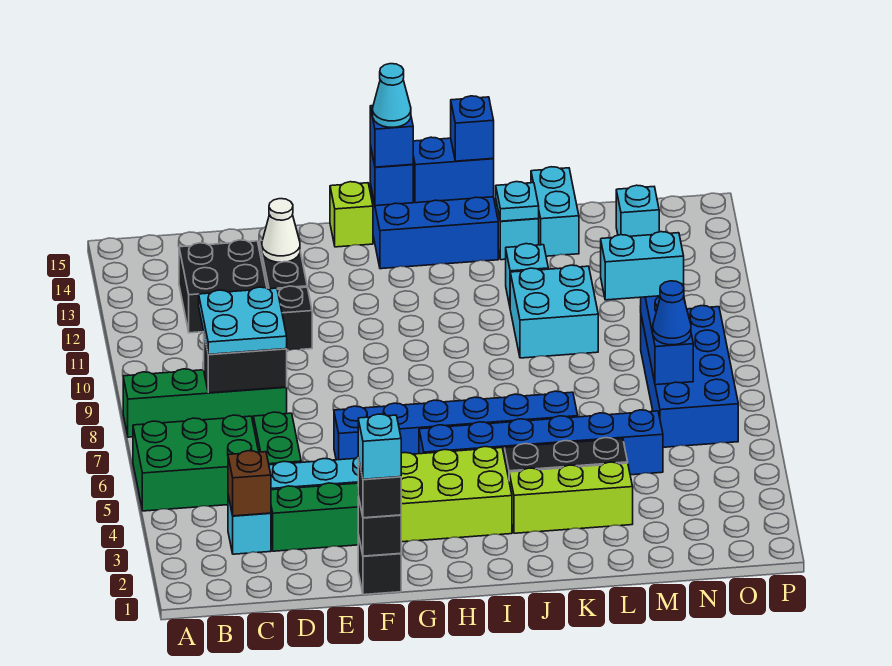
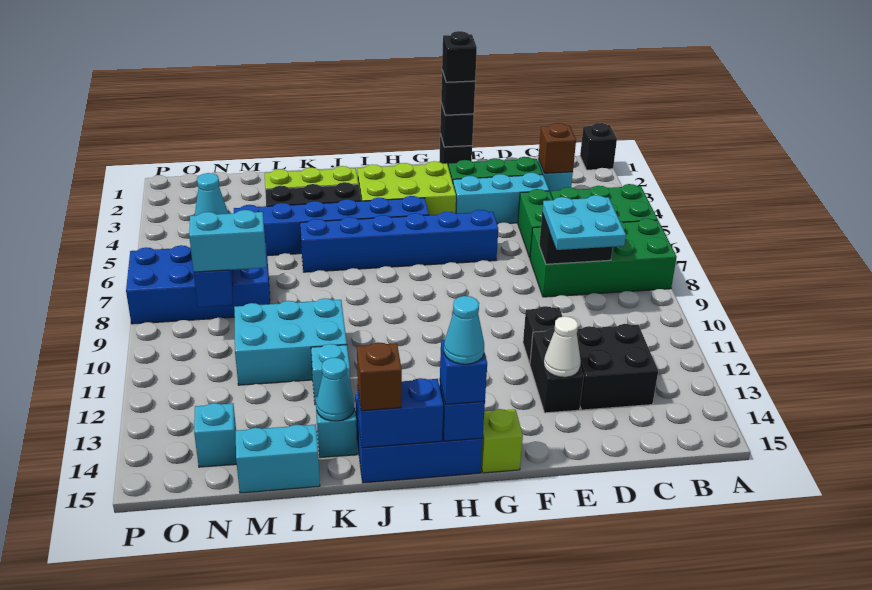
none -> black 1x1 brick [580,123,617,170]
green 1x4 brick [123,369,287,437] -> green 2x4 brick [530,219,677,297]
cyan 1x1 brick [358,414,401,479] -> black 1x1 brick [442,31,477,82]
blue 1x1 brick [451,96,494,161] -> brown 1x1 brick [357,342,402,411]
cyan 2x2 brick [510,265,598,358] -> cyan 2x3 brick [234,298,347,385]
cyan 1x1 plate [496,182,539,221] -> cyan 1x1 cone [316,358,355,421]
cyan 1x2 brick [531,167,579,256] -> cyan 1x2 brick turned to [236,425,320,493]
blue 2x4 brick [641,306,738,447] -> blue 2x4 brick turned to [126,243,270,324]
blue 1x1 cone [653,281,691,345] -> cyan 1x1 cone [195,173,228,216]

